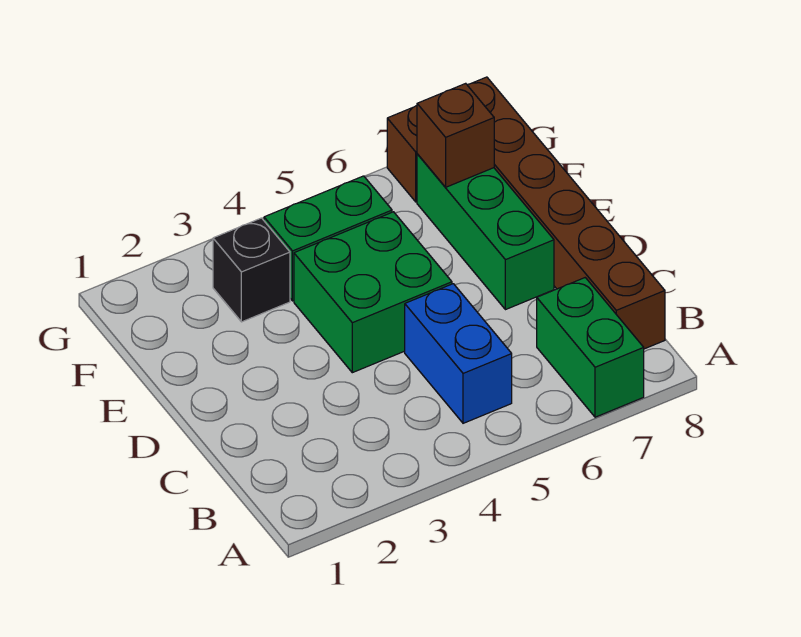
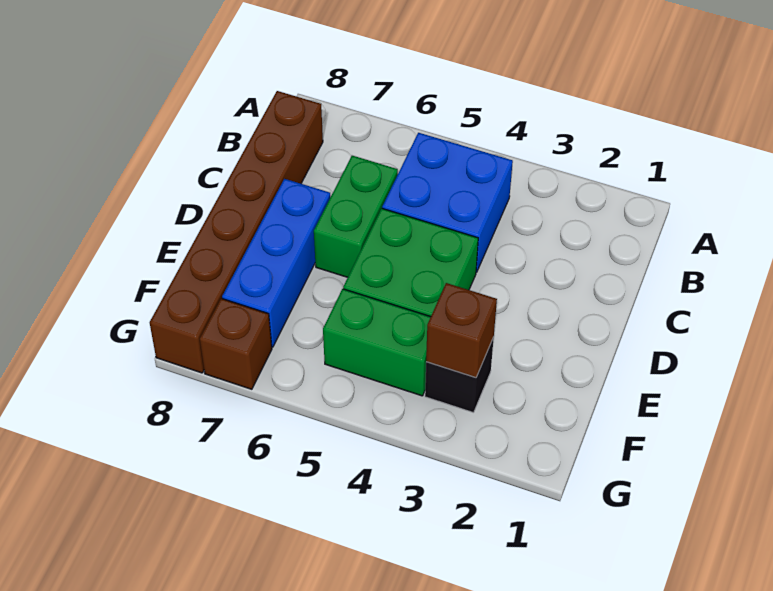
green 1x2 brick [537,278,644,417] -> green 1x2 brick moved to [314,156,398,277]
blue 1x2 brick [405,284,512,423] -> blue 2x2 brick [382,133,513,273]
green 1x3 brick [417,154,554,310] -> blue 1x3 brick [222,179,330,347]
brown 1x1 brick [417,83,494,187] -> brown 1x1 brick moved to [426,283,497,377]

